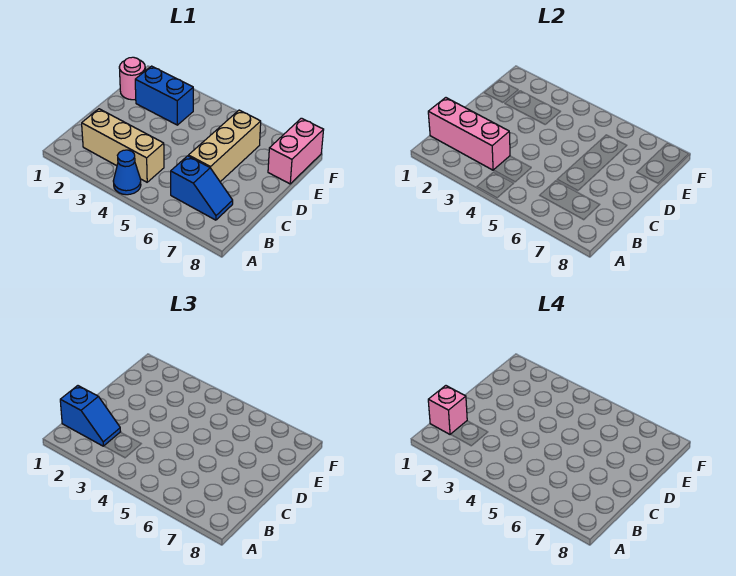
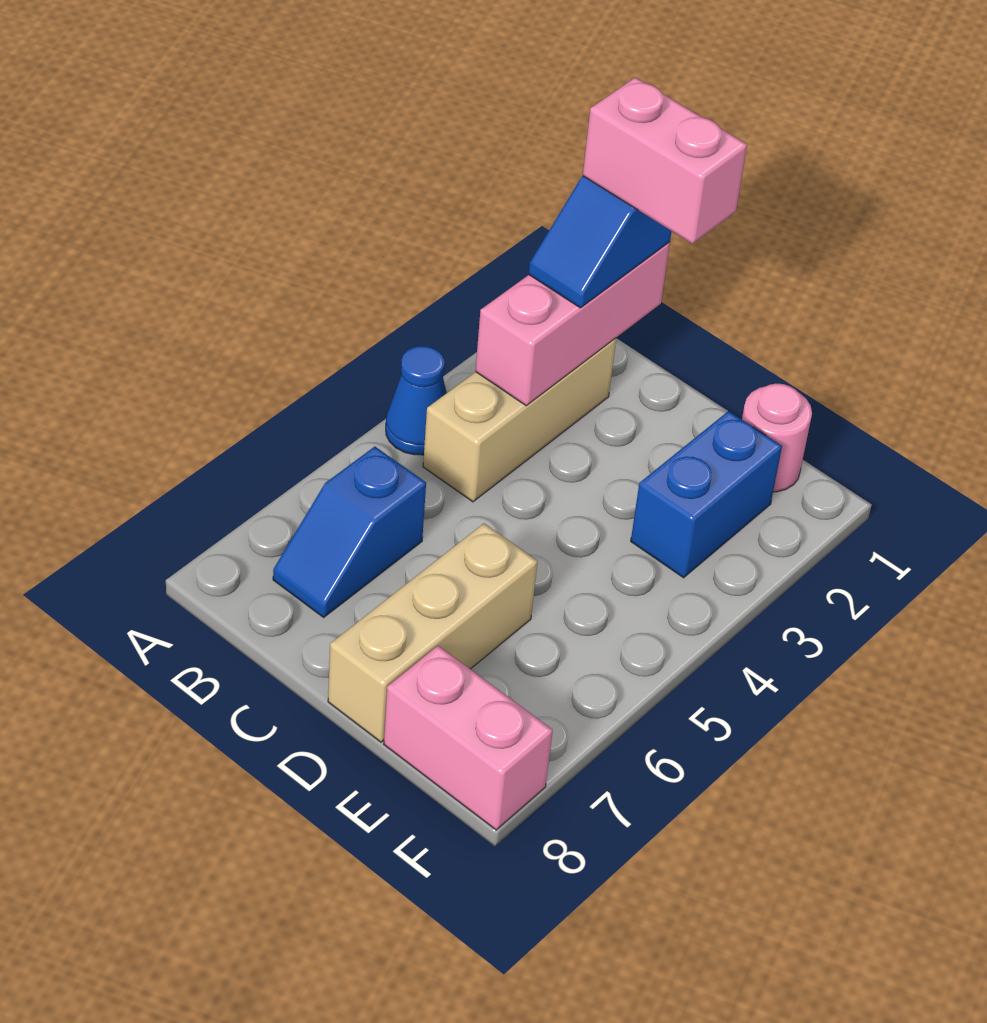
pink 1x1 brick [428,386,467,434] -> pink 1x2 brick [583,77,747,244]
tan 1x3 brick [189,110,261,182] -> tan 1x3 brick turned to [328,523,538,742]

